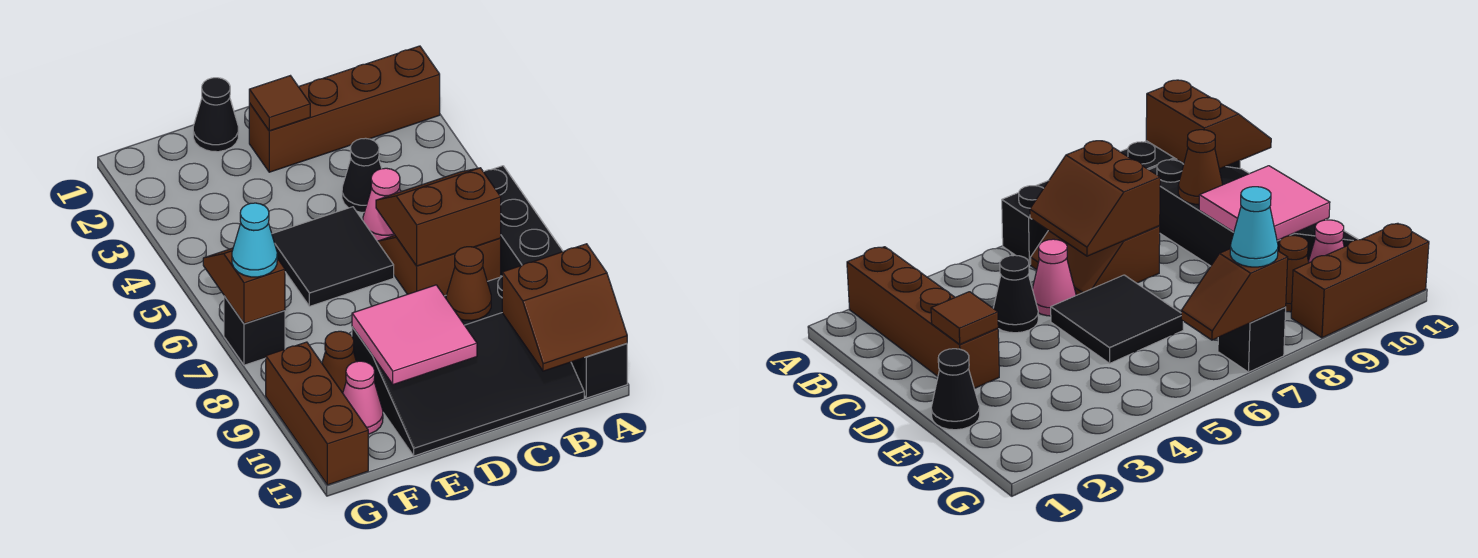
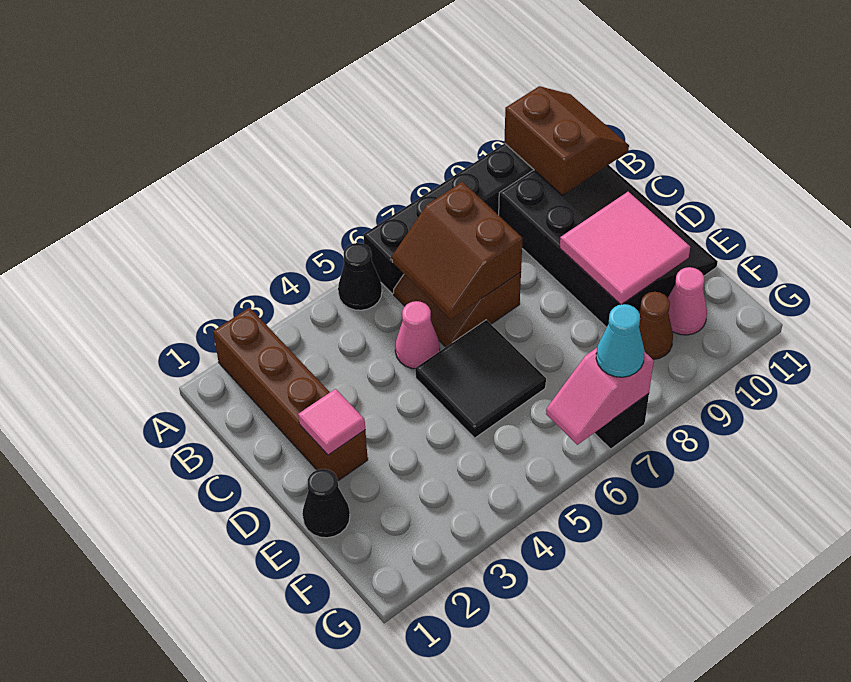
black 1x1 cone [342,138,382,212] -> black 1x1 cone moved to [338,243,382,310]
brown 1x1 cone [446,247,491,321] -> none
brown 1x1 tile [249,76,310,131] -> pink 1x1 tile [298,389,365,455]
brown 1x2 slope [203,248,285,324] -> pink 1x2 slope [546,348,654,445]
brown 1x3 brick [266,342,368,485] -> none

